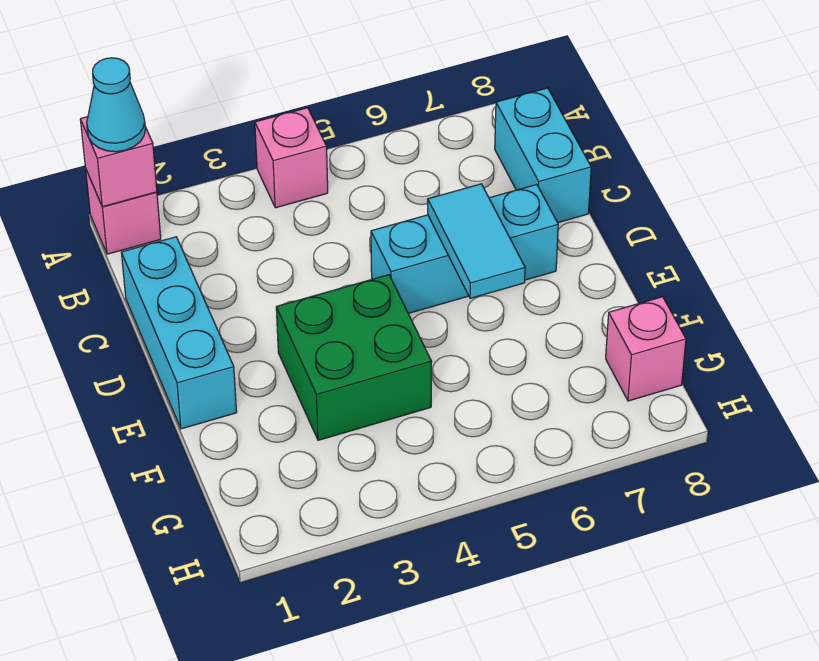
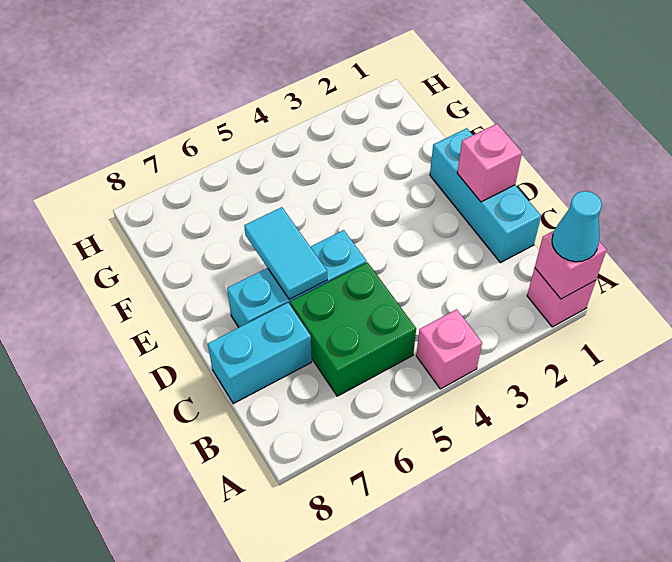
cyan 1x2 brick [495,88,591,223] -> cyan 1x2 brick turned to [208,303,312,404]
green 2x2 brick [276,275,432,440] -> green 2x2 brick moved to [290,262,416,396]
pink 1x1 brick [606,297,686,401] -> pink 1x1 brick moved to [457,124,522,202]

